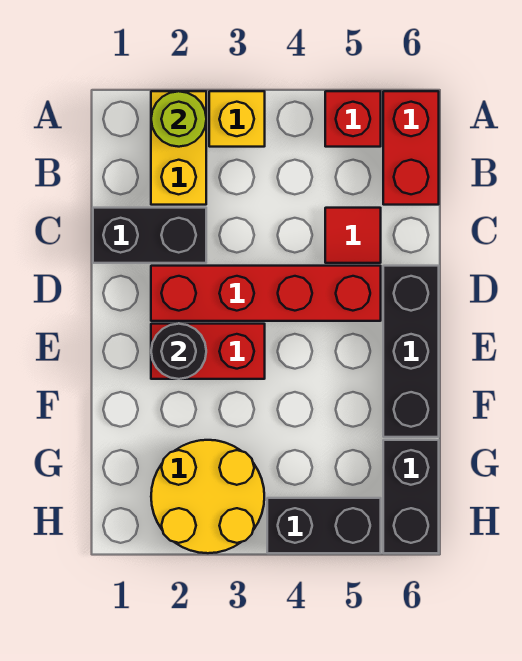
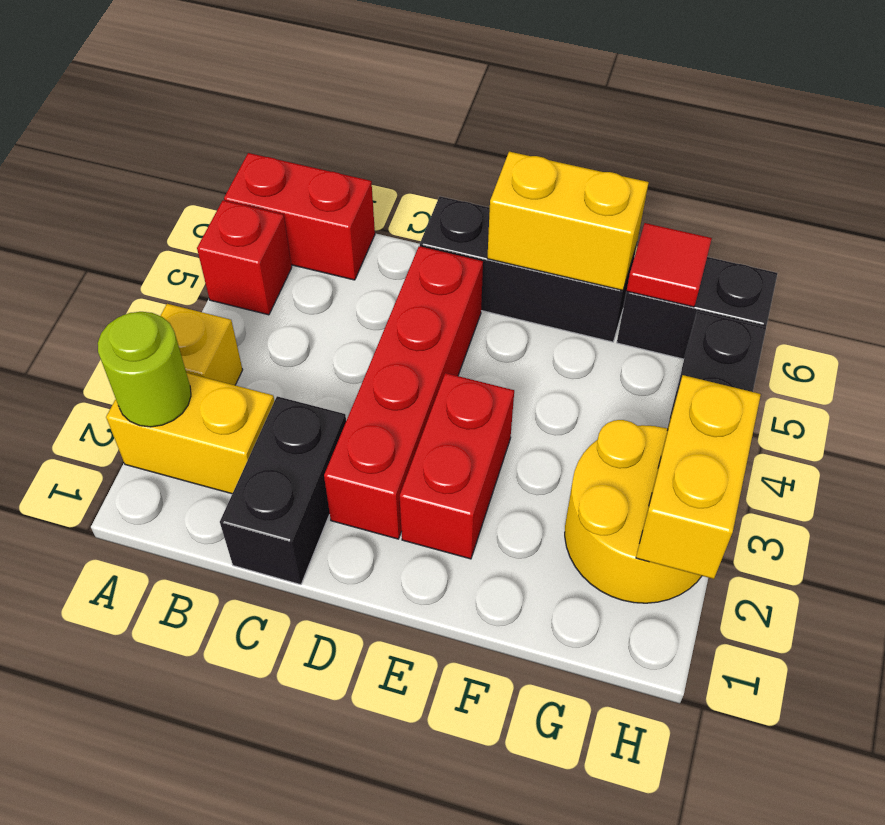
red 1x1 tile [325,208,381,263] -> red 1x1 tile moved to [627,223,712,307]
black 1x1 round brick [151,324,206,379] -> none
none -> yellow 1x2 brick [487,152,649,290]
none -> yellow 1x2 brick [636,375,761,579]

